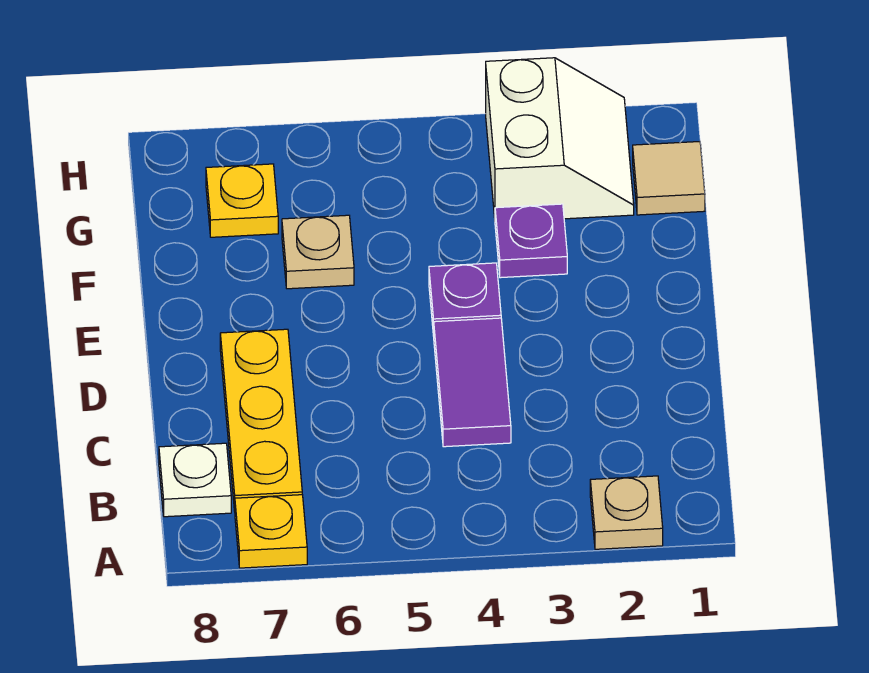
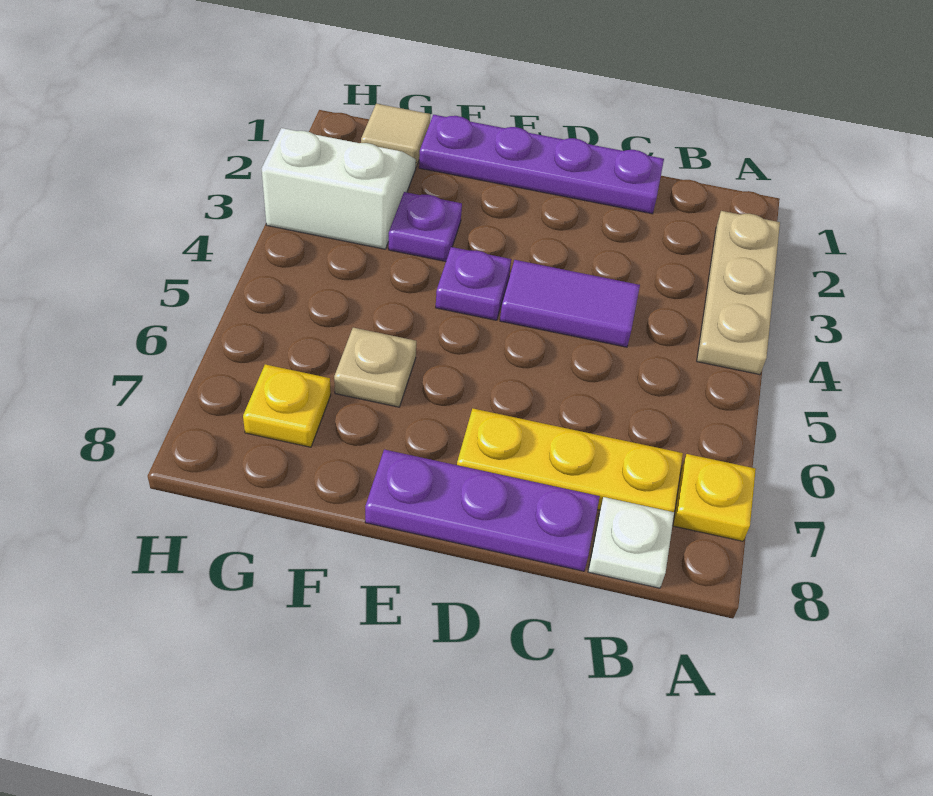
tan 1x1 plate [590,476,663,549] -> tan 1x3 plate [697,211,780,375]
none -> purple 1x4 plate [419,115,664,214]
none -> purple 1x3 plate [365,450,600,571]

